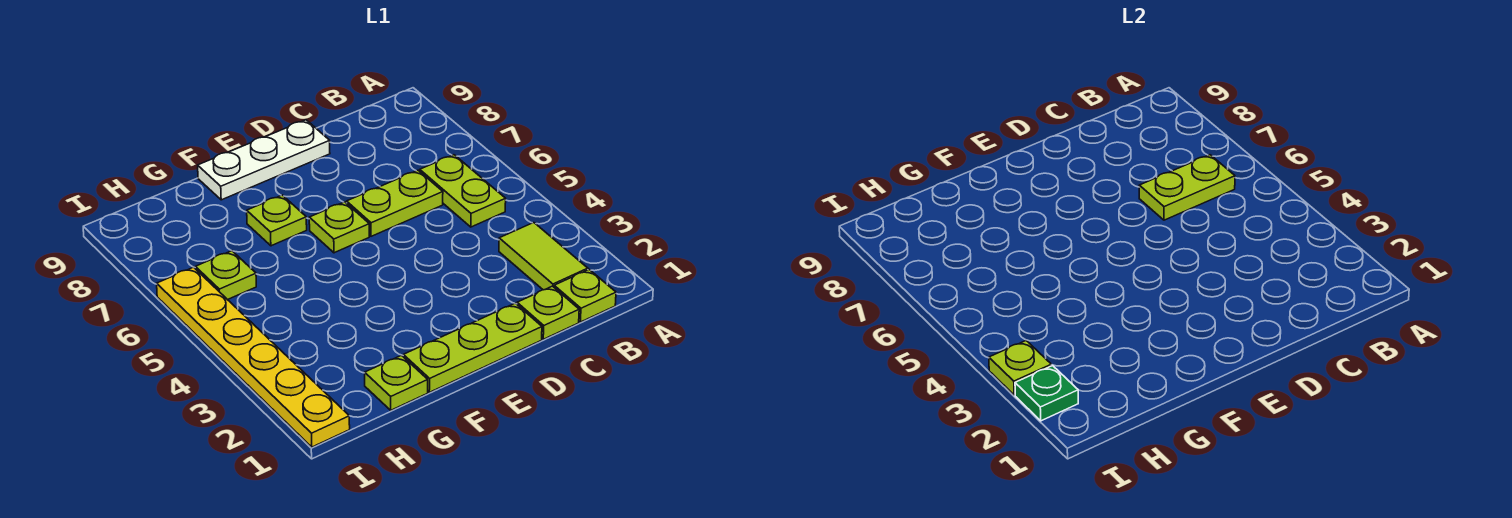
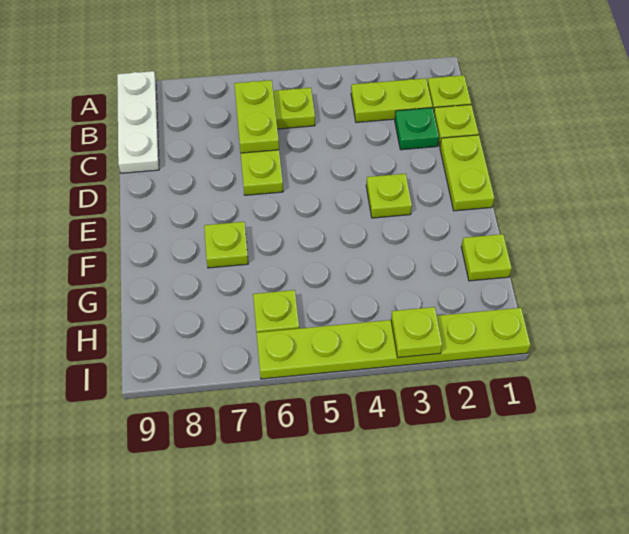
lime 1x2 tile [499,223,588,290] -> lime 1x2 plate [351,78,432,122]
lime 1x3 plate [403,303,542,392] -> lime 1x2 plate [440,135,494,211]
white 1x3 plate [198,120,330,200] -> white 1x3 plate moved to [117,71,159,173]
lime 1x1 plate [309,202,369,253] -> lime 1x1 plate moved to [366,174,412,218]
yellow 1x6 plate [157,267,350,447] -> lime 1x6 plate [257,308,530,379]
green 1x1 plate [1015,366,1078,421] -> green 1x1 plate moved to [395,108,439,150]

